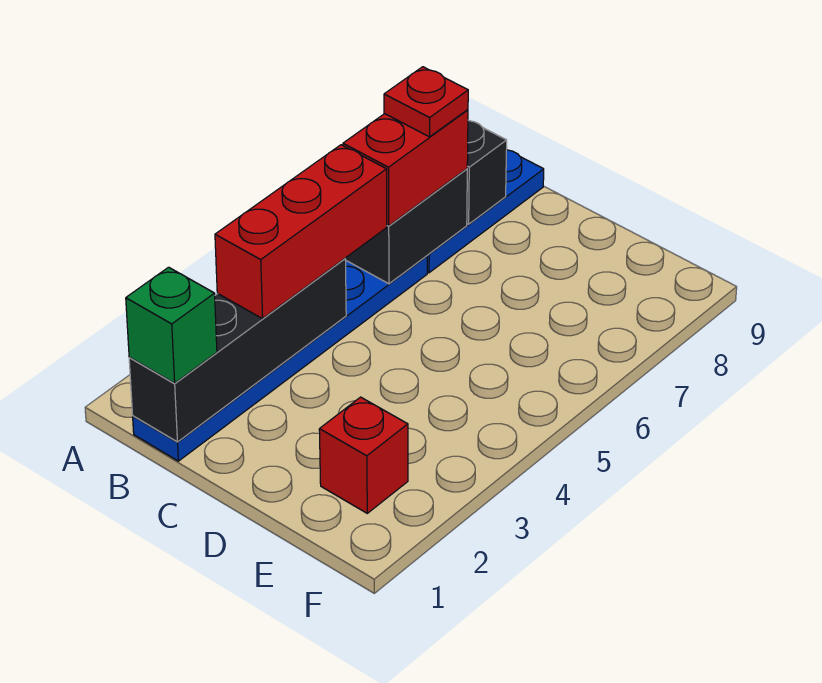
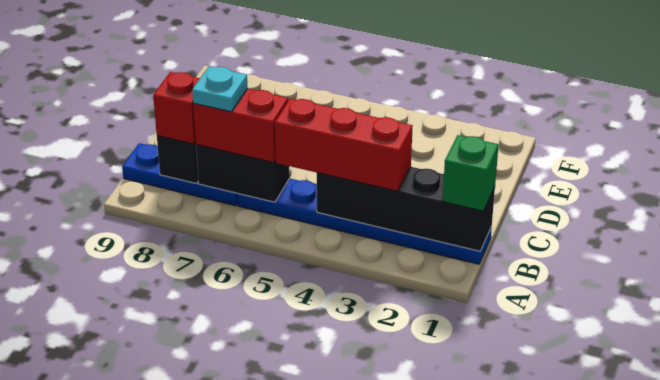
red 1x1 plate [384,67,468,137] -> cyan 1x1 plate [192,67,248,112]
red 1x1 brick [319,397,408,513] -> red 1x1 brick moved to [153,72,200,144]

